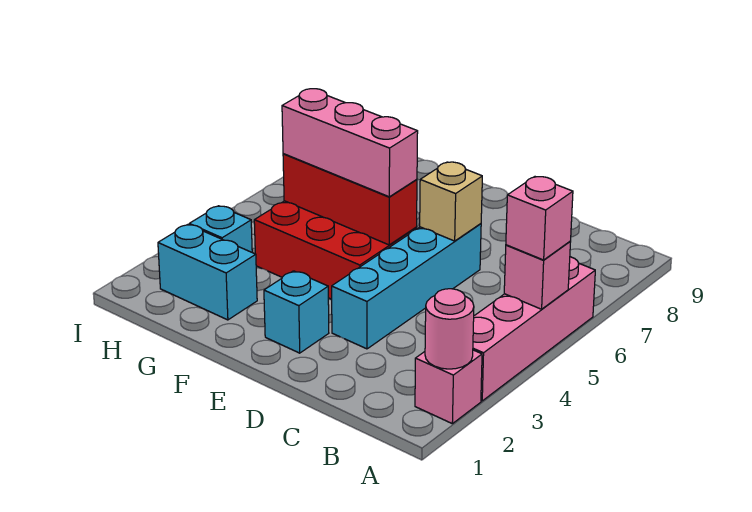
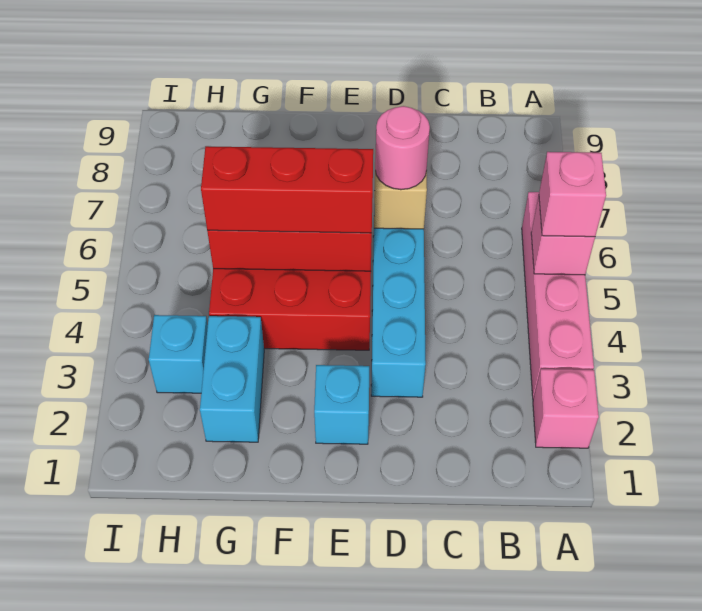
pink 1x1 round brick [425,289,474,369] -> pink 1x1 round brick moved to [375,106,430,190]
pink 1x3 brick [282,89,418,197] -> red 1x3 brick [201,146,373,233]
cyan 1x2 brick [158,225,257,320] -> cyan 1x2 brick turned to [200,316,264,442]

